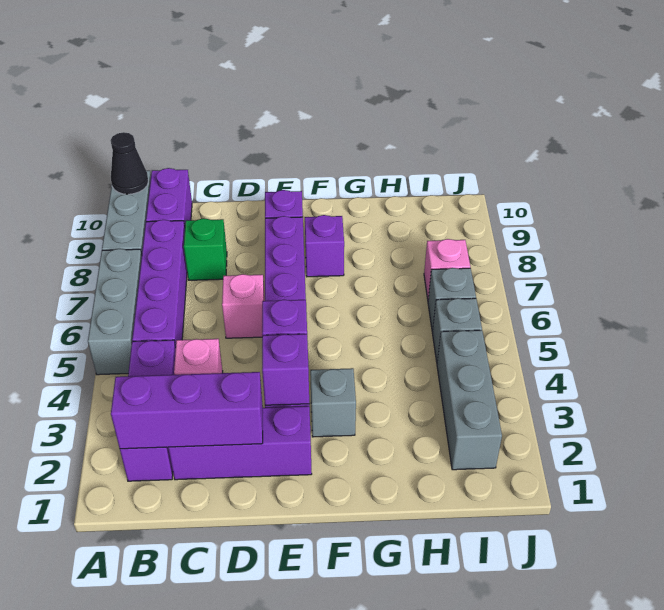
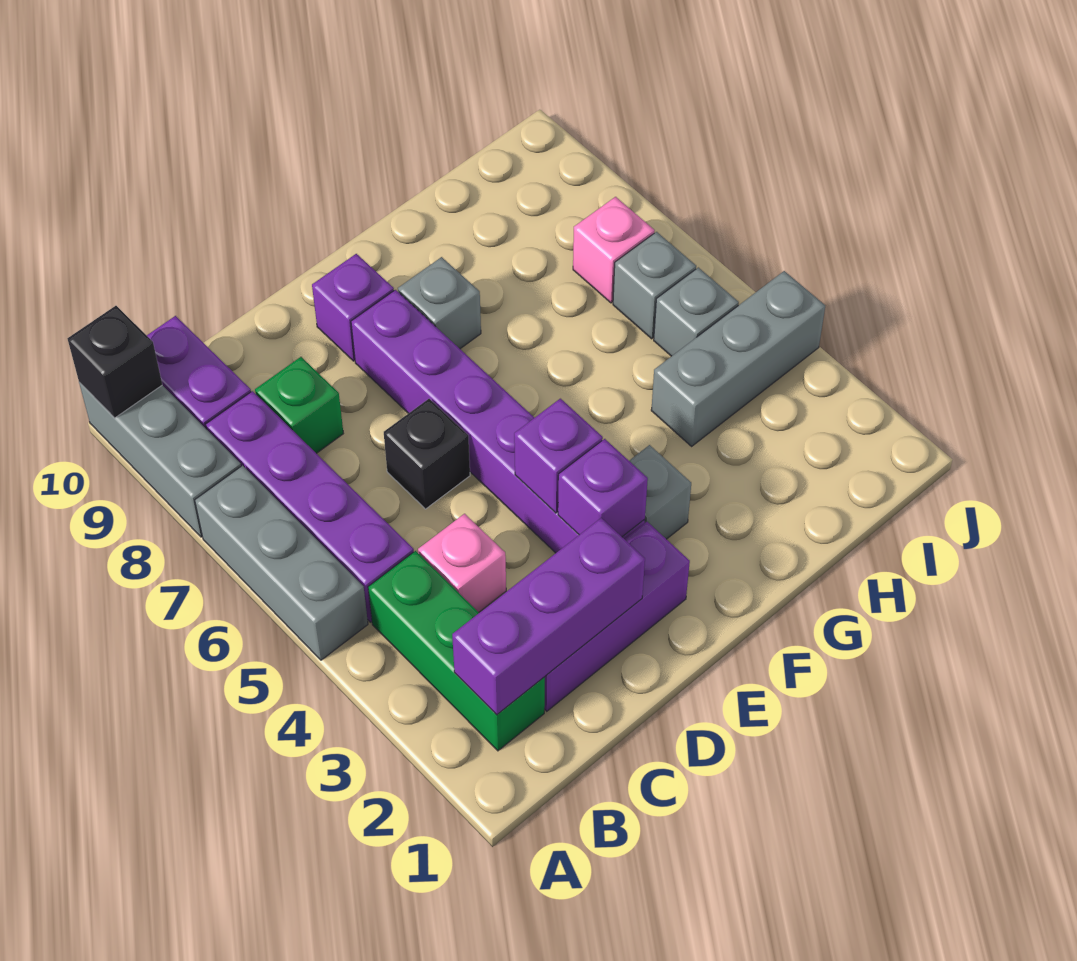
black 1x1 cone [110,132,148,194] -> black 1x1 brick [67,306,162,418]
purple 1x3 brick [120,340,176,481] -> green 1x3 brick [368,551,545,751]
pink 1x1 brick [222,274,265,338] -> black 1x1 brick [384,399,470,509]
purple 1x1 brick [305,215,344,277] -> grey 1x1 brick [398,257,481,349]
grey 1x3 brick [437,330,502,470] -> grey 1x3 brick turned to [651,271,825,446]

